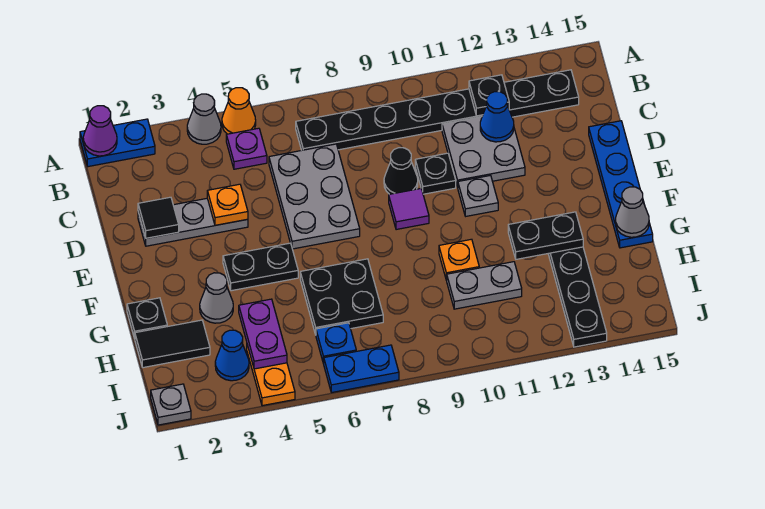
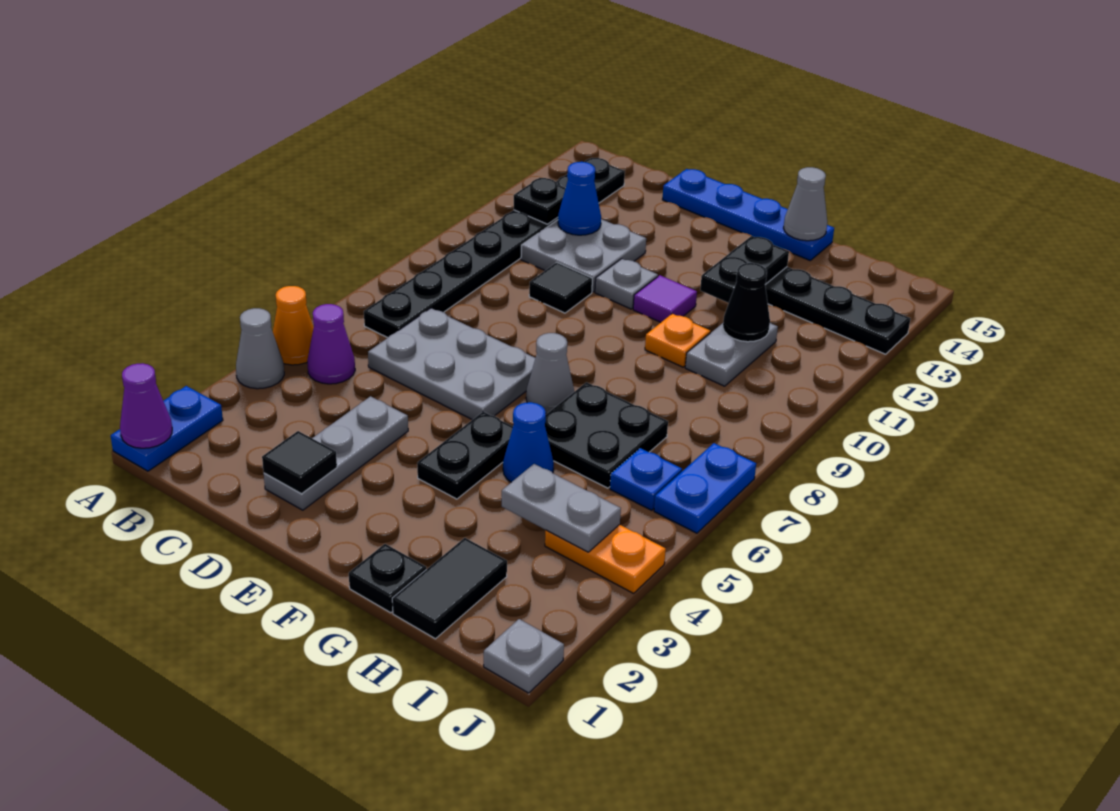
purple 1x1 plate [226,128,267,169] -> purple 1x1 cone [307,304,355,384]
orange 1x1 plate [207,184,248,225] -> none
black 1x1 cone [384,148,418,194] -> black 1x1 cone moved to [723,263,770,342]
black 1x1 plate [415,153,456,194] -> black 1x1 tile [529,262,592,313]
purple 1x1 tile [389,189,429,230] -> purple 1x1 tile moved to [633,275,697,322]
grey 1x1 cone [200,273,233,323] -> grey 1x1 cone moved to [526,333,574,414]
purple 1x2 plate [239,299,287,369] -> grey 1x2 plate [502,464,621,552]
blue 1x1 cone [215,330,249,381] -> blue 1x1 cone moved to [503,402,554,482]

